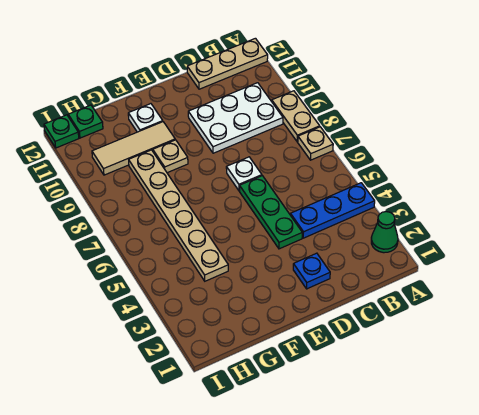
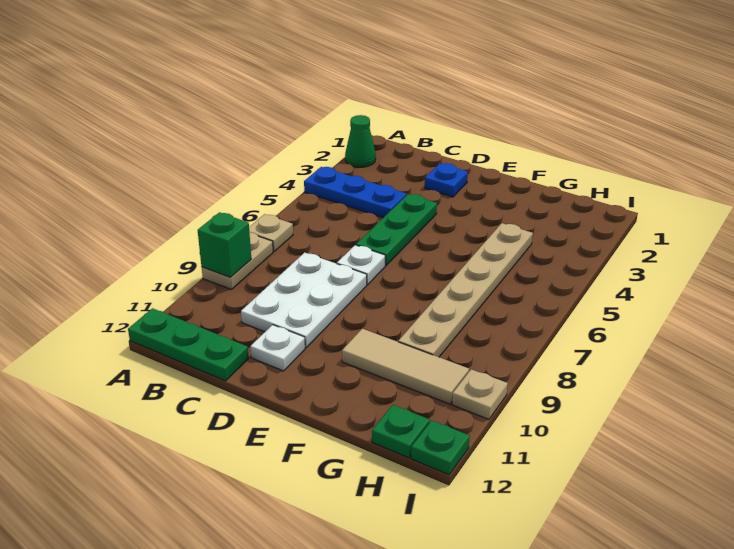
none -> green 1x1 brick [198,212,251,277]
tan 1x3 plate [187,38,268,89] -> green 1x3 plate [128,308,249,381]
white 2x3 plate [188,83,283,153] -> white 2x3 plate turned to [241,253,367,348]
tan 1x1 plate [153,140,188,173] -> tan 1x1 plate moved to [452,369,508,419]
white 1x1 plate [128,104,163,132] -> white 1x1 plate moved to [251,325,305,371]

